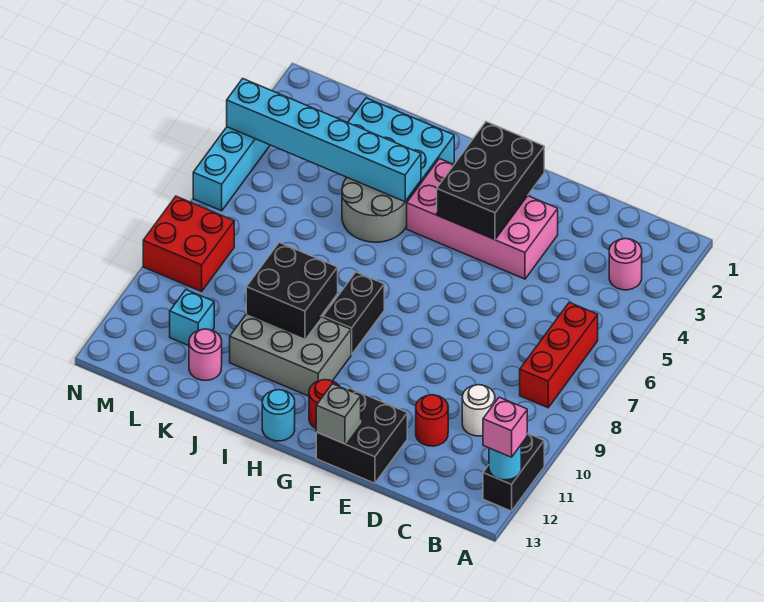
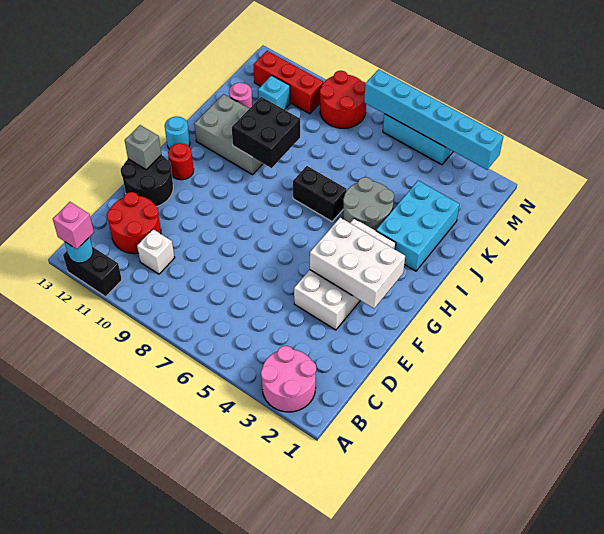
pink 1x1 round brick [609,238,642,290] -> pink 2x2 round brick [261,346,316,412]
red 1x3 brick [520,302,598,408] -> red 1x3 brick moved to [253,51,323,114]
white 1x1 round brick [462,385,495,436] -> white 1x1 brick [137,229,175,274]
red 1x1 round brick [416,395,448,446] -> red 2x2 round brick [107,192,161,254]
pink 2x4 brick [407,159,558,279] -> white 2x4 brick [294,218,396,330]
black 2x2 brick [316,388,407,483] -> black 2x2 round brick [121,155,173,206]
black 2x3 brick [437,122,544,240] -> white 2x3 brick [310,218,405,308]
black 1x2 brick [323,272,384,355] -> black 1x2 brick moved to [293,166,347,222]
grey 2x3 brick [230,313,351,396] -> grey 2x3 brick turned to [194,94,263,175]
cyan 1x6 brick [227,79,421,202] -> cyan 1x6 brick turned to [364,69,503,170]
red 2x2 brick [143,196,234,291] -> red 2x2 round brick [320,71,366,128]

